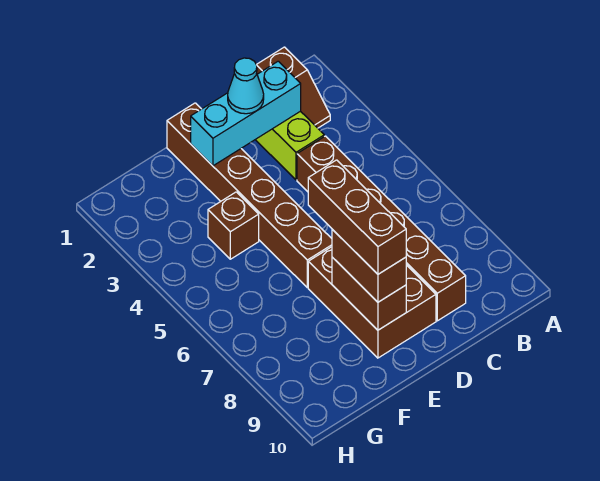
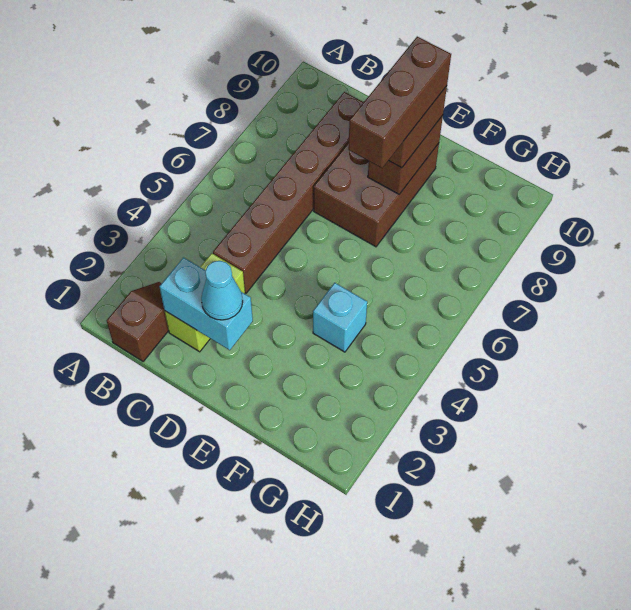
cyan 1x3 brick [191,61,301,166] -> cyan 1x2 brick [160,257,253,350]
brown 1x6 brick [167,103,332,287] -> none
brown 1x1 brick [208,192,259,259] -> cyan 1x1 brick [313,283,367,352]

